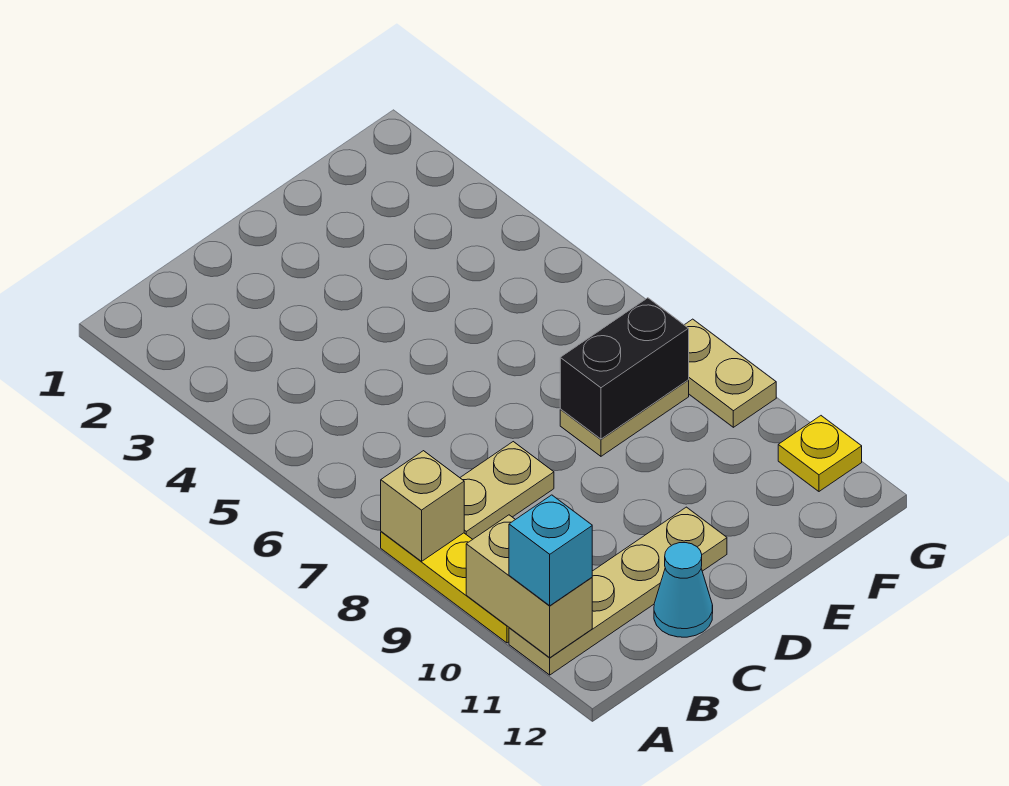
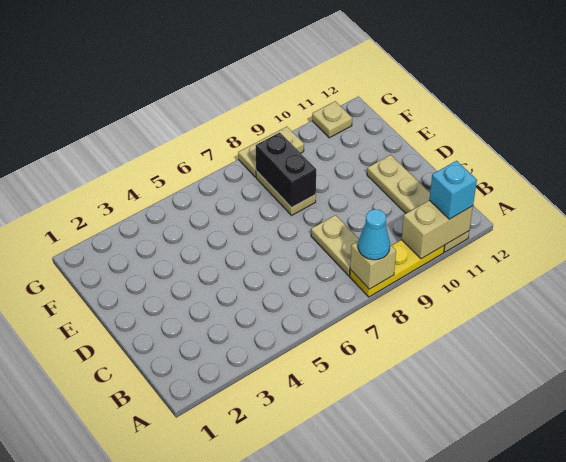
cyan 1x1 cone [654,543,713,637] -> cyan 1x1 cone moved to [358,209,390,260]
yellow 1x1 plate [778,416,862,491] -> tan 1x1 plate [312,101,352,138]

